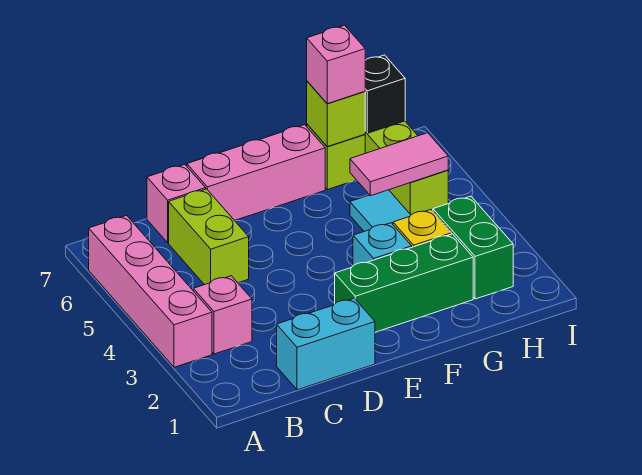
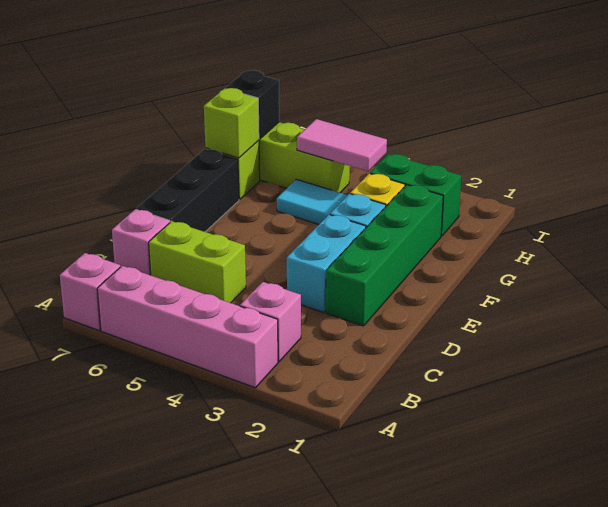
cyan 1x2 brick [277,298,375,390] -> cyan 1x2 brick moved to [287,215,366,313]
pink 1x3 brick [187,125,325,221] -> black 1x3 brick [136,149,239,232]
green 1x3 brick [335,234,473,332] -> green 1x4 brick [326,185,443,326]
pink 1x2 tile [350,133,448,196] -> pink 1x2 tile turned to [297,119,387,171]
pink 1x1 brick [307,25,365,104] -> pink 1x1 brick moved to [60,253,121,330]

